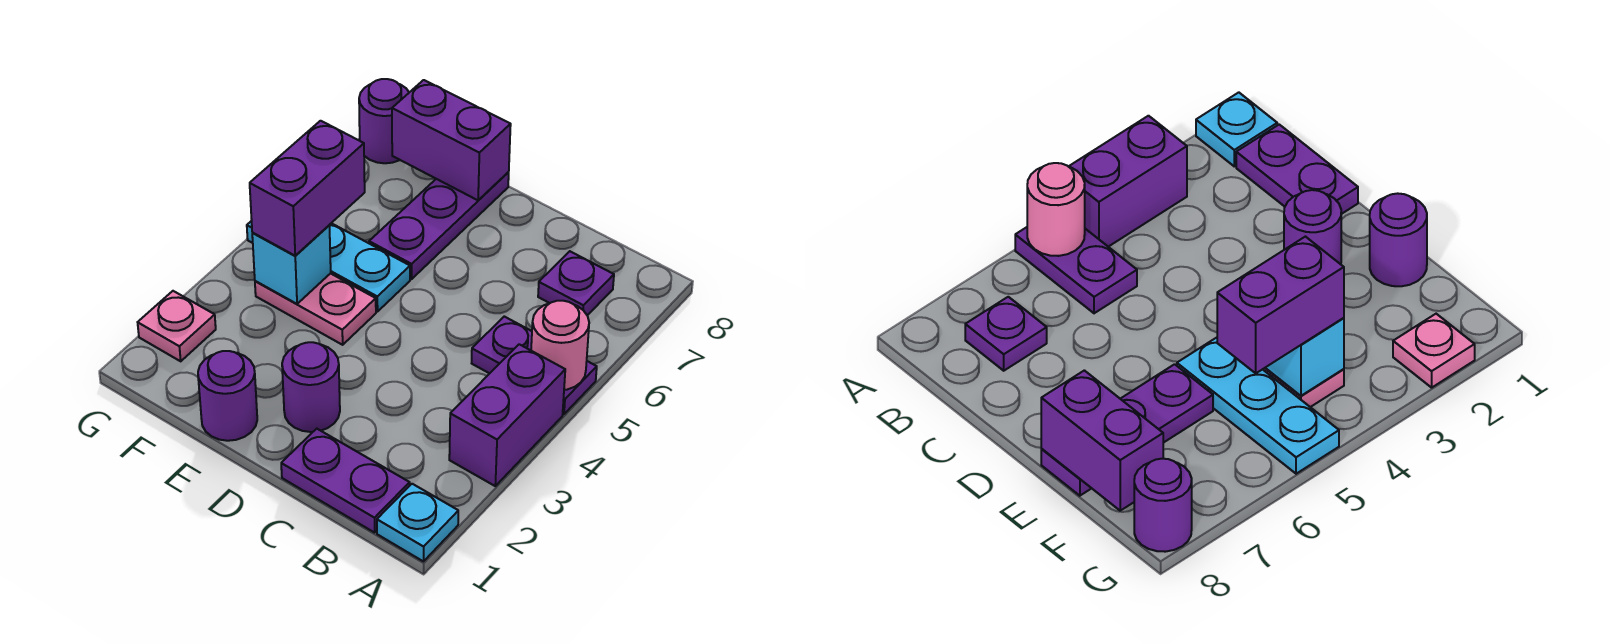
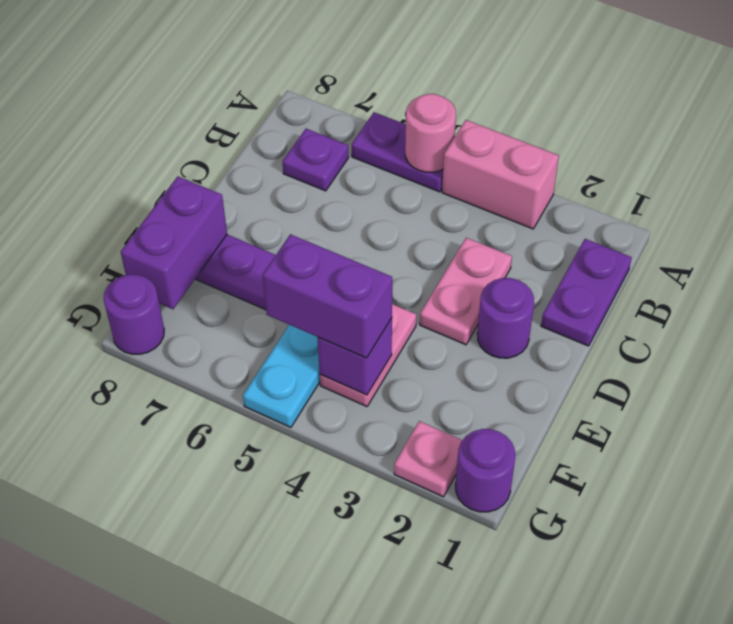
cyan 1x1 plate [377,484,458,561] -> none
purple 1x2 brick [449,344,565,486] -> pink 1x2 brick [442,120,559,229]
purple 1x2 plate [472,316,597,414] -> purple 1x2 plate turned to [352,112,443,192]
none -> pink 1x2 plate [420,238,512,345]
purple 1x1 round brick [198,351,257,441] -> purple 1x1 round brick moved to [456,429,515,512]
cyan 1x1 brick [252,226,331,304] -> purple 1x1 brick [317,318,392,395]

